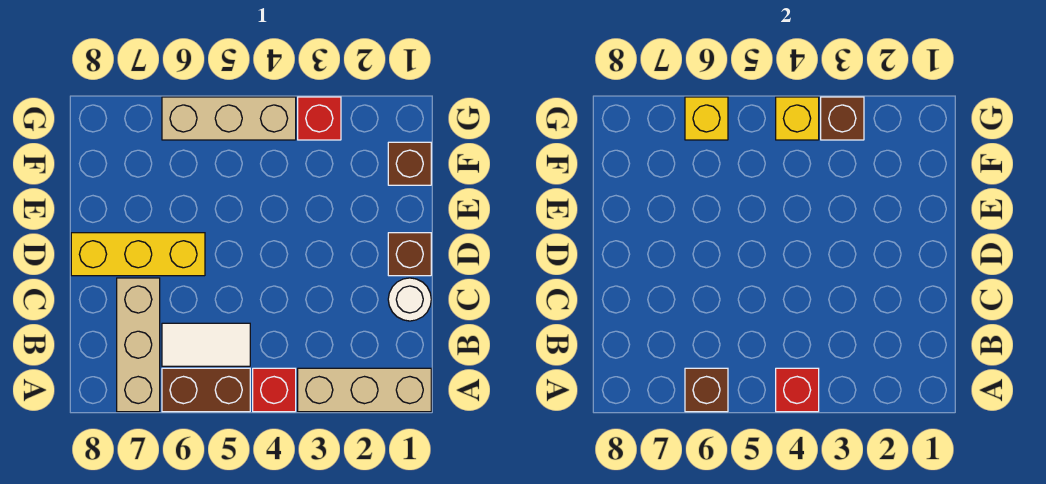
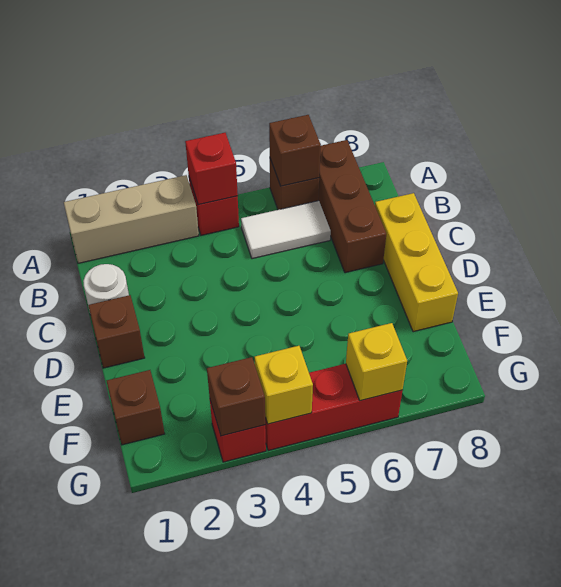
brown 1x2 brick [162,368,250,412] -> brown 1x1 brick [270,159,319,210]
tan 1x3 brick [117,278,160,412] -> brown 1x3 brick [318,140,386,273]
yellow 1x3 brick [71,233,205,276] -> yellow 1x3 brick turned to [375,193,458,332]
tan 1x3 brick [162,97,296,140] -> red 1x3 brick [265,364,402,451]

